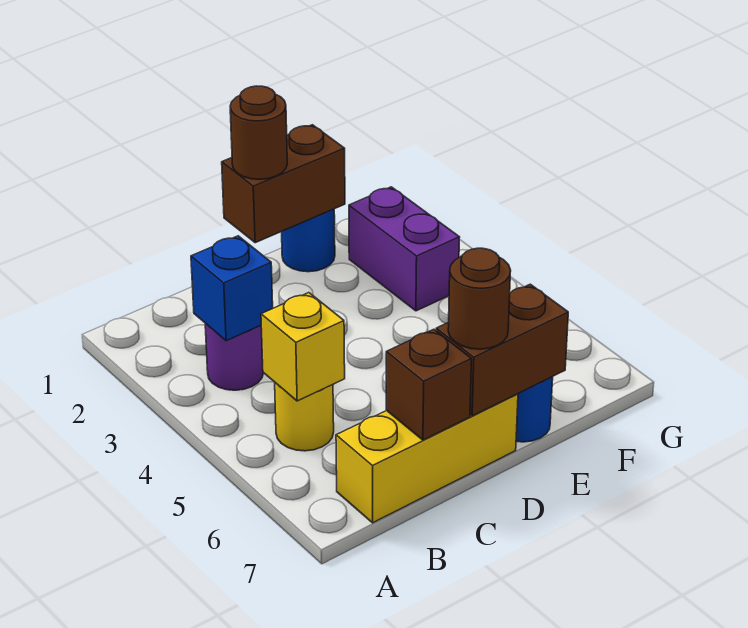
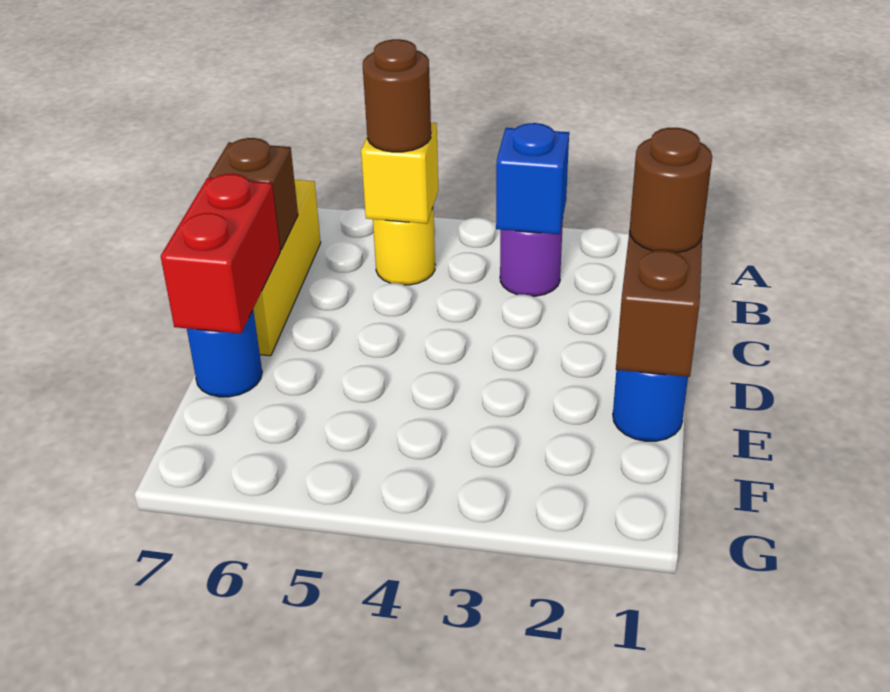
brown 1x2 brick [436,284,568,416] -> red 1x2 brick [161,174,280,334]
brown 1x1 round brick [448,248,511,349] -> brown 1x1 round brick moved to [363,39,431,152]
purple 1x2 brick [349,187,460,311] -> none

